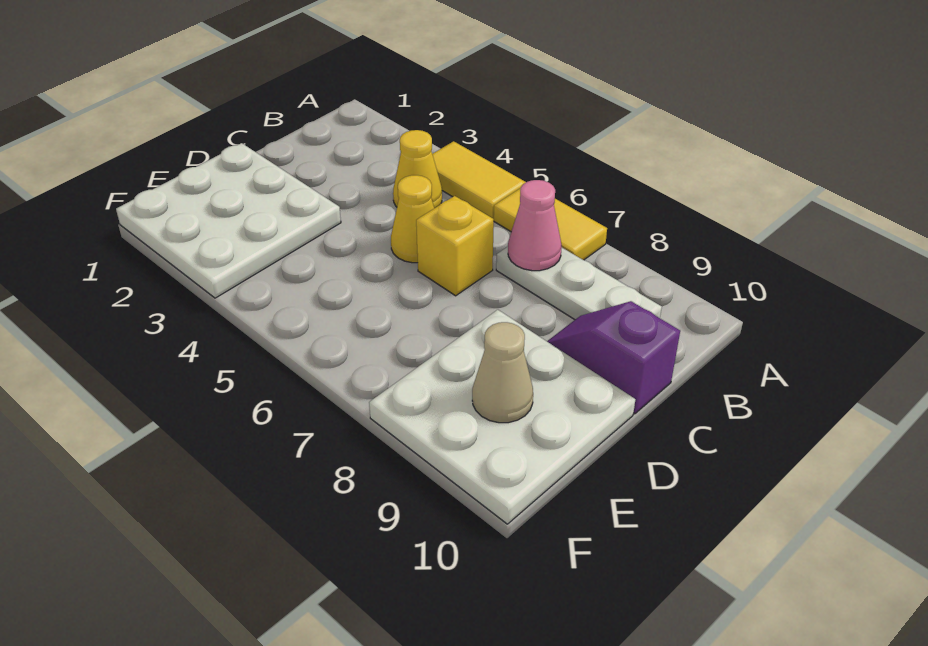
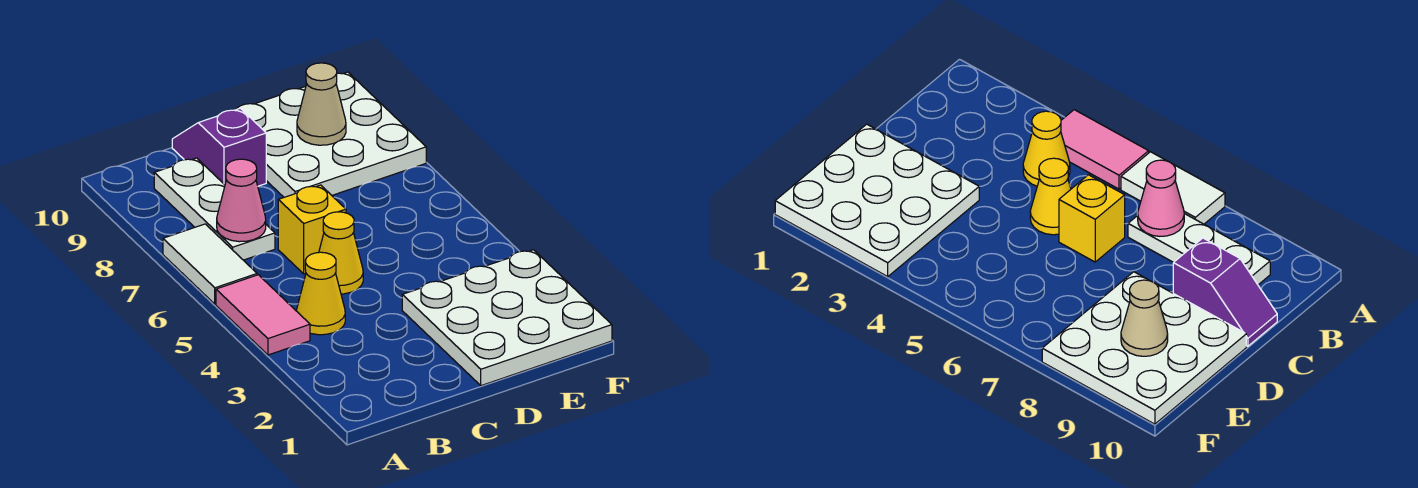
yellow 1x2 tile [432,141,526,219] -> pink 1x2 tile [216,275,310,355]
yellow 1x2 tile [494,188,607,260] -> white 1x2 tile [163,224,257,304]
purple 1x2 slope [547,301,680,414] -> purple 1x2 slope turned to [172,108,266,186]

